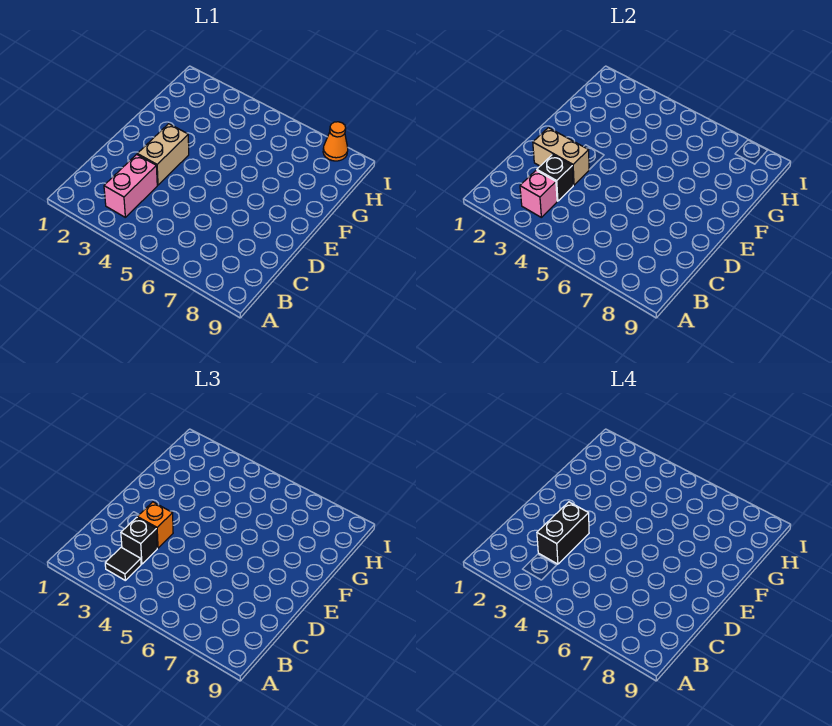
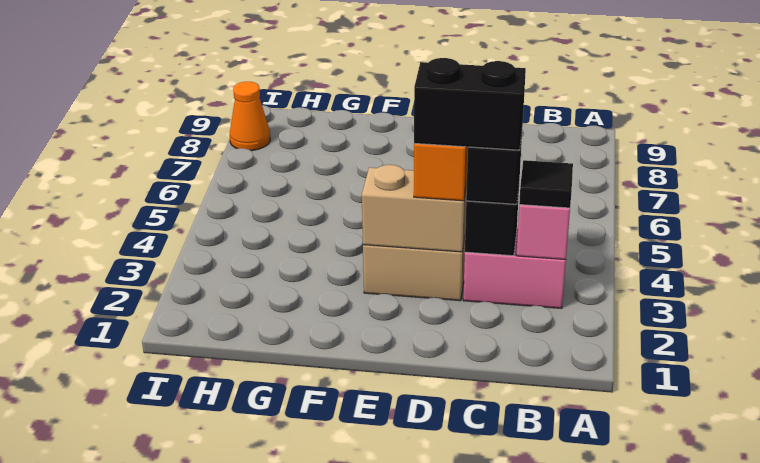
tan 1x2 brick [533,128,589,185] -> tan 1x2 brick turned to [362,165,467,252]

